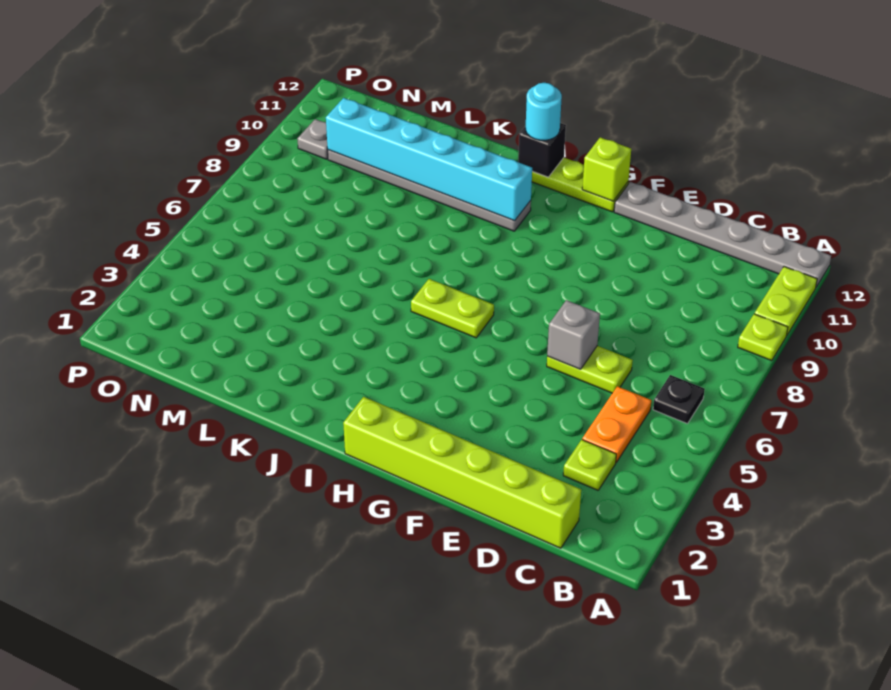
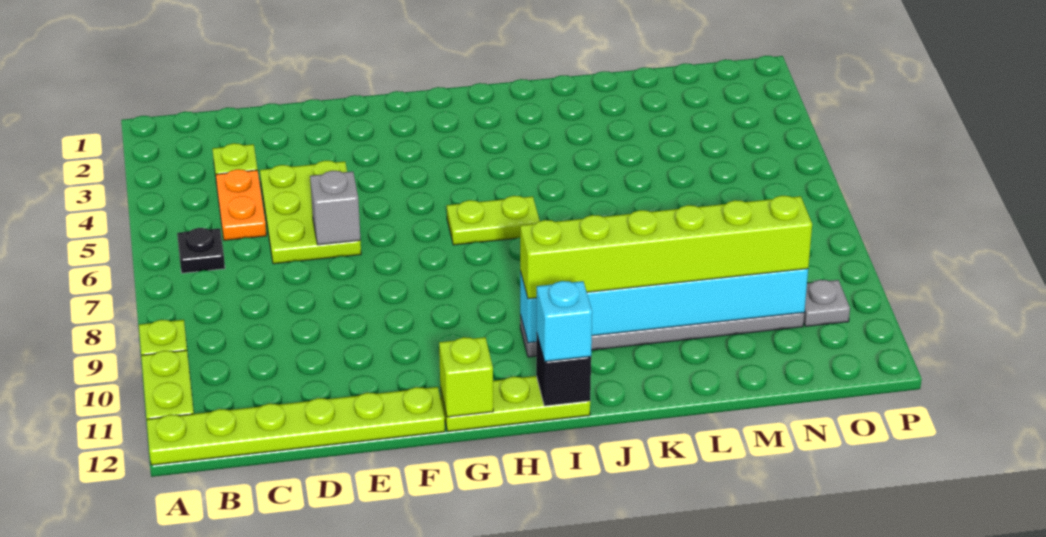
grey 1x6 plate [614,182,831,287] -> lime 1x6 plate [147,387,445,465]
lime 1x6 brick [343,397,581,548] -> lime 1x6 brick moved to [520,196,812,299]
lime 1x2 plate [547,346,633,393] -> lime 2x3 plate [260,161,361,264]
cyan 1x1 round brick [526,83,562,140] -> cyan 1x1 brick [537,281,592,362]

